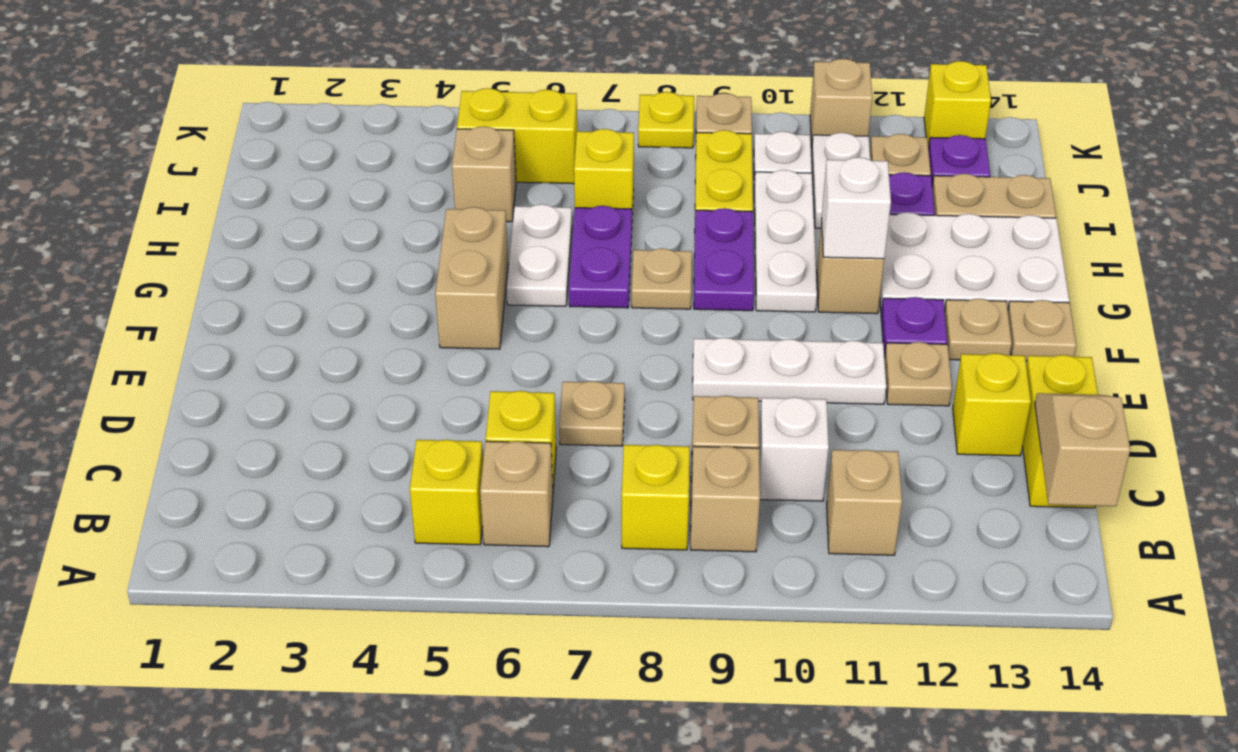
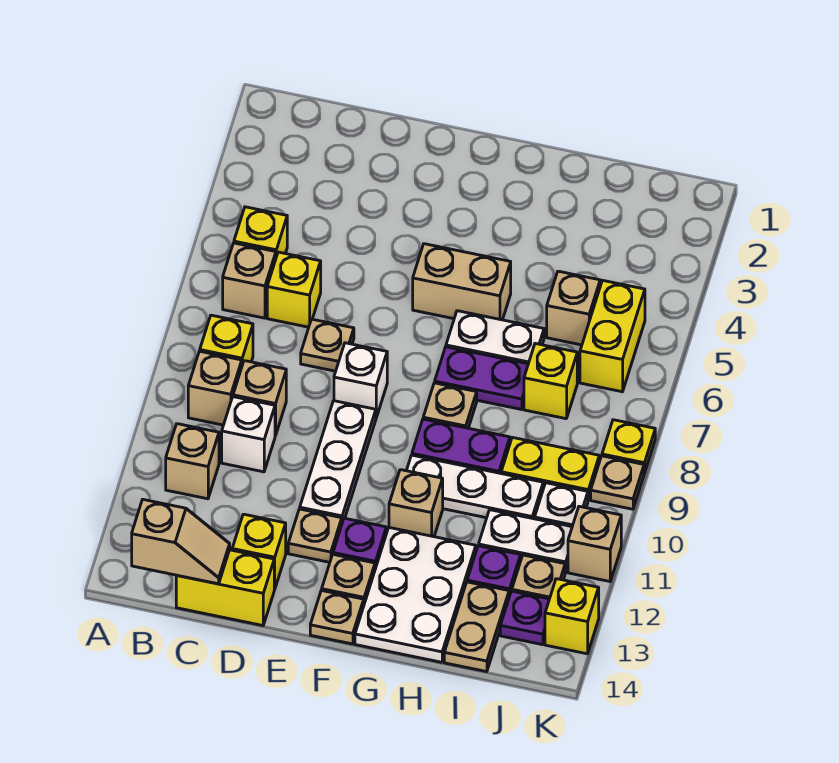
white 1x1 brick [822,157,891,259] -> white 1x1 brick moved to [334,343,387,418]

